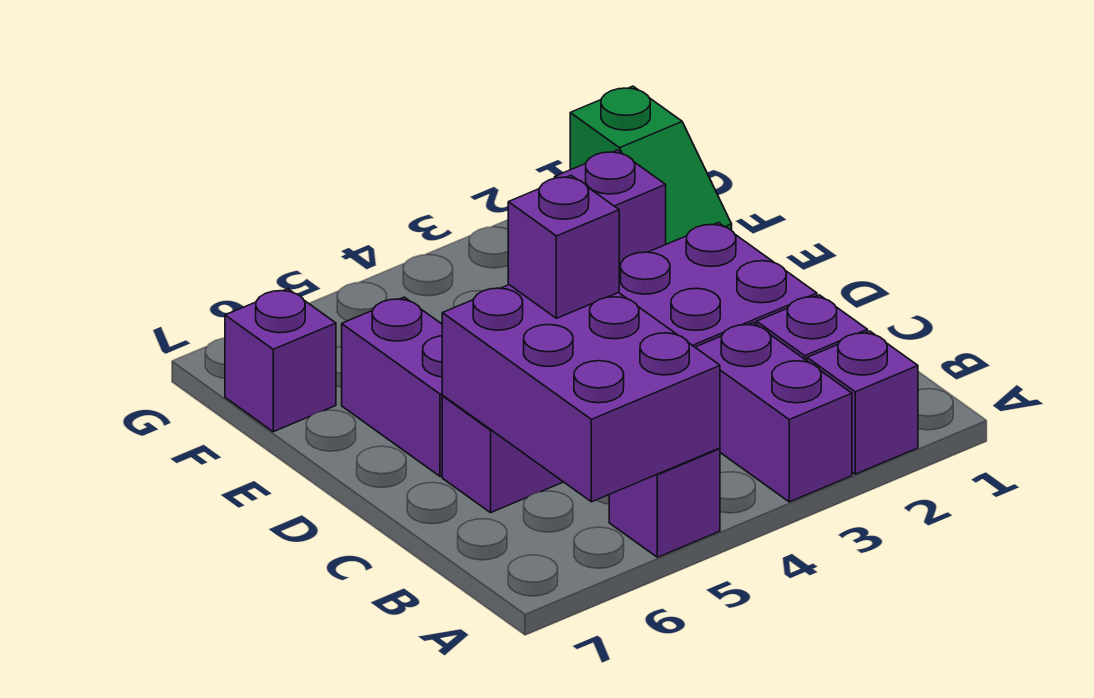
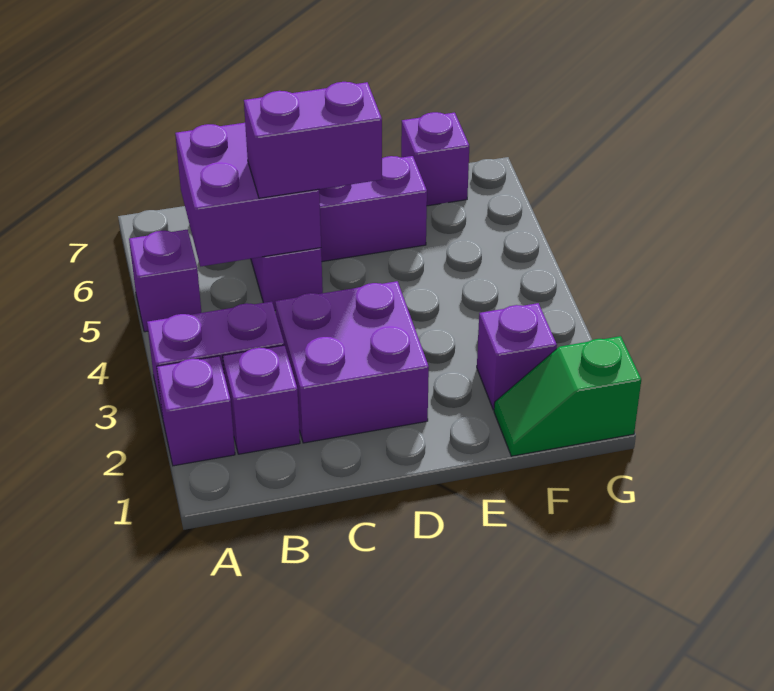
purple 2x3 brick [442,285,720,502] -> purple 2x2 brick [175,123,321,267]
purple 1x1 brick [508,175,619,318] -> purple 1x2 brick [244,82,382,198]

